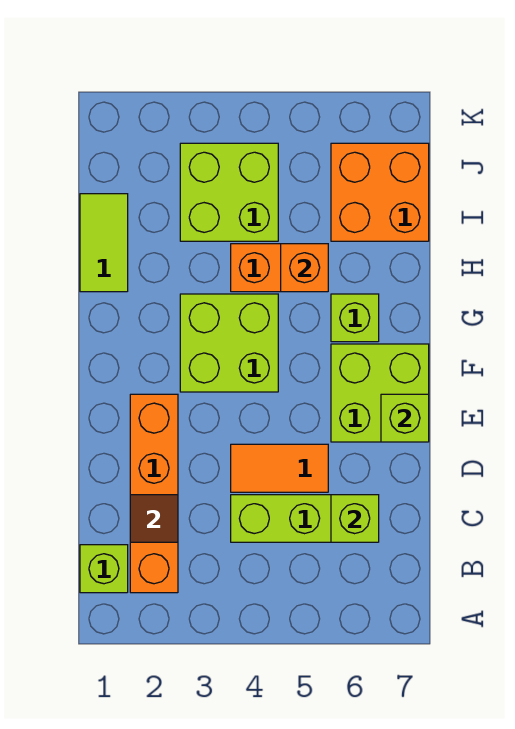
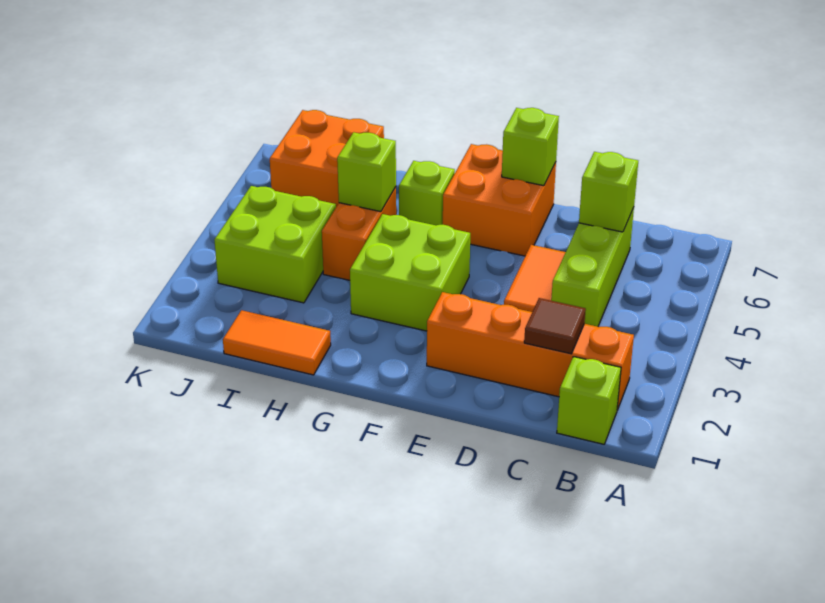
lime 2x2 brick [331,344,429,442] -> orange 2x2 brick [443,144,556,256]
lime 1x2 tile [80,194,128,292] -> orange 1x2 tile [223,310,331,375]
orange 1x1 brick [281,244,328,292] -> lime 1x1 brick [337,132,396,212]

